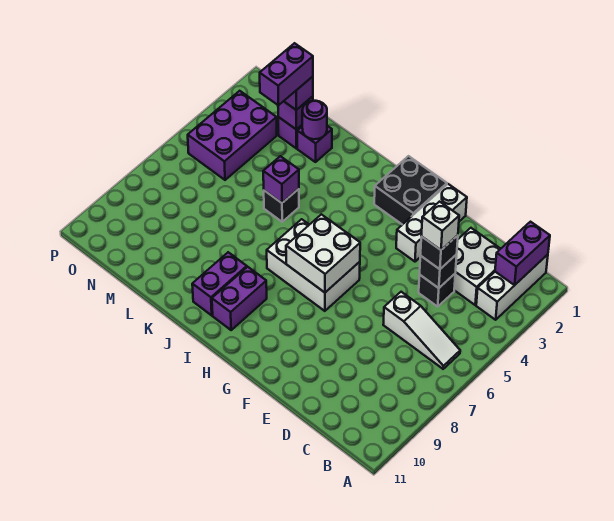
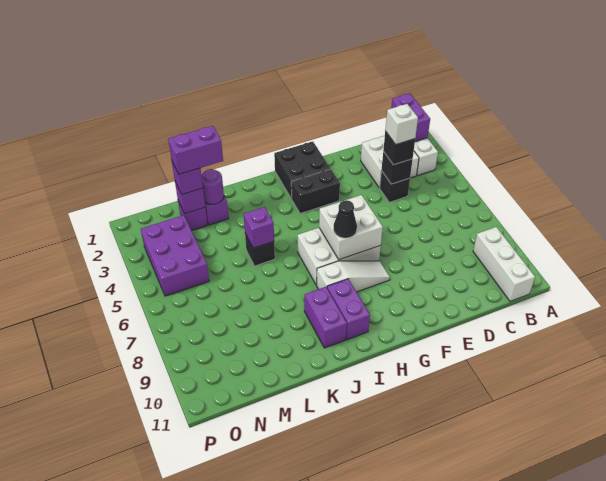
white 1x3 slope [383,292,460,369] -> white 1x3 slope moved to [317,261,390,292]
white 1x3 brick [396,184,467,262] -> white 1x3 brick moved to [473,227,535,301]
none -> black 1x2 brick [291,169,340,214]
none -> black 1x1 cone [334,200,357,238]
purple 1x2 brick [260,43,313,105] -> purple 1x2 brick turned to [168,126,223,174]

